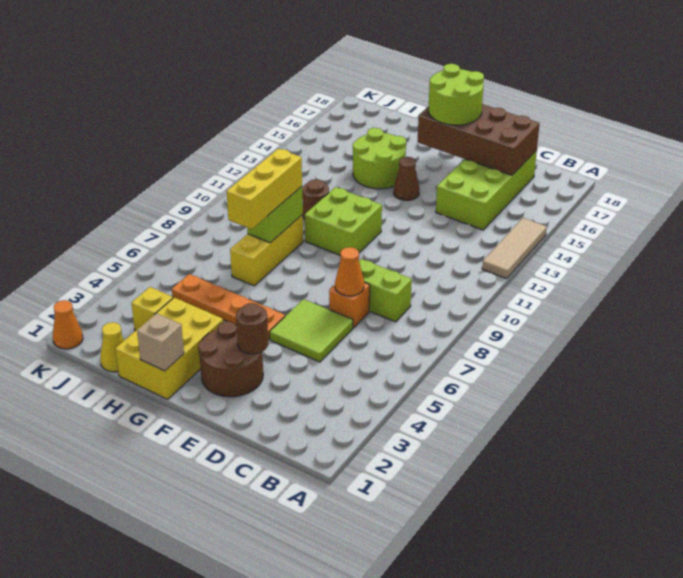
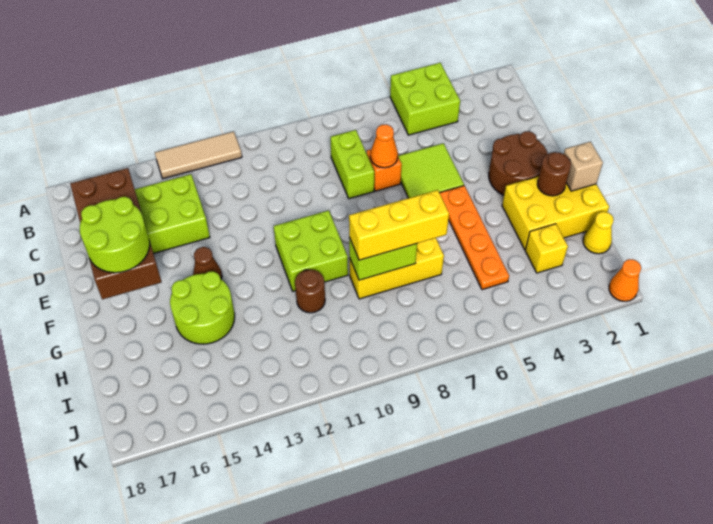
none -> lime 2x2 brick [390,63,460,135]
brown 1x1 round brick [236,303,269,354] -> brown 1x1 round brick moved to [537,152,571,196]

